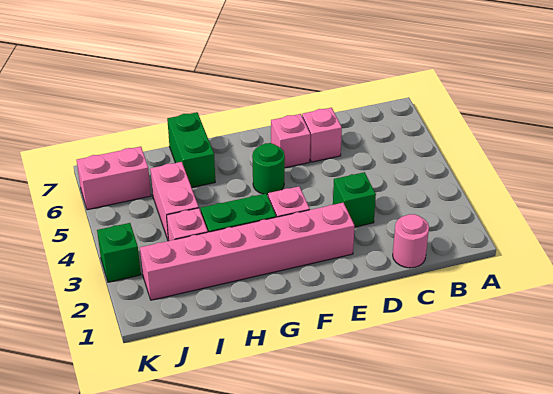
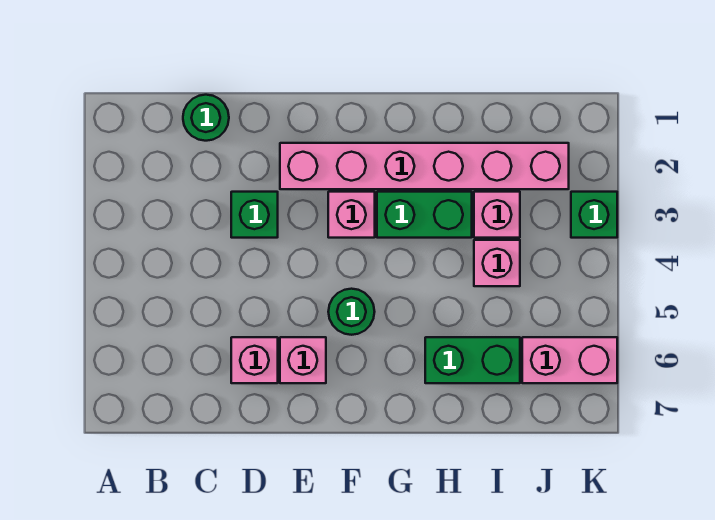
pink 1x1 round brick [393,214,429,268] -> green 1x1 round brick [183,95,229,141]
green 1x2 brick [167,112,215,188] -> green 1x2 brick turned to [425,337,520,383]
pink 1x2 brick [150,162,199,241] -> pink 1x1 brick [474,240,520,286]

